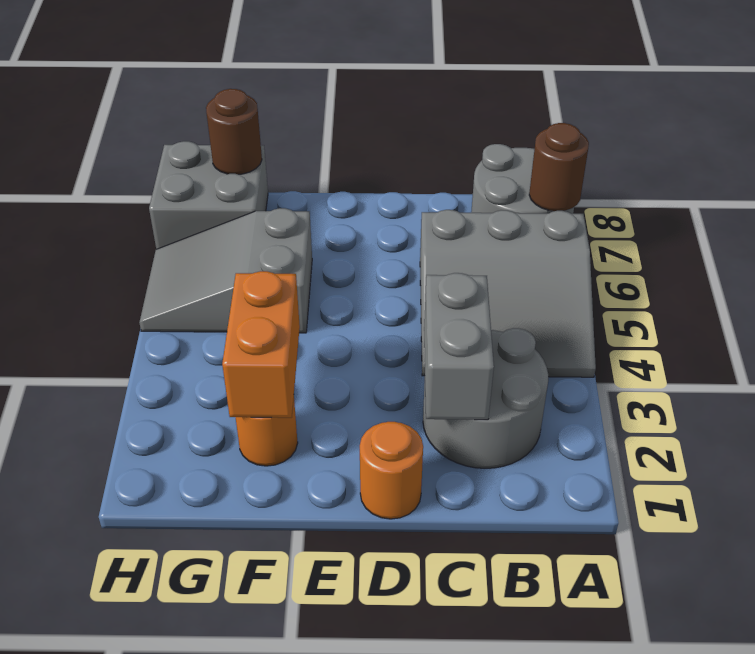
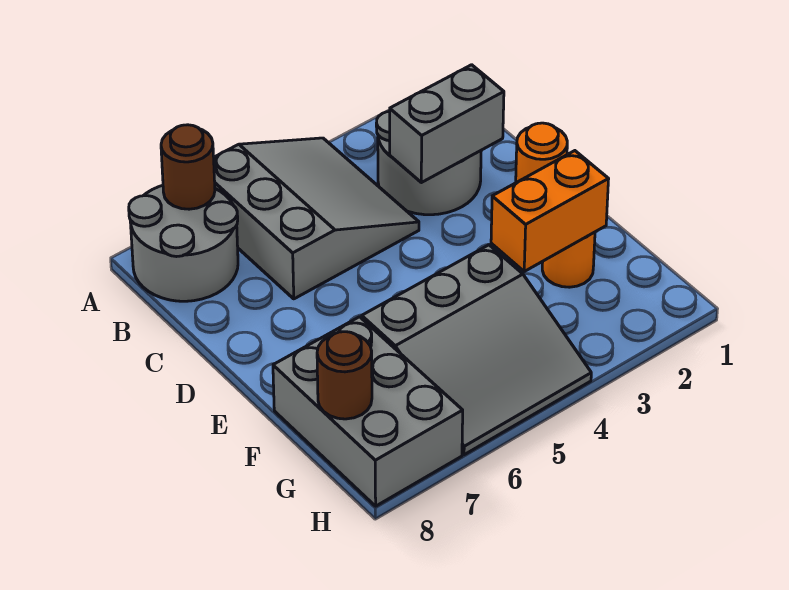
grey 2x3 slope [139,208,312,333] -> grey 3x3 slope [362,245,591,455]
grey 2x2 brick [149,141,268,249] -> grey 2x3 brick [273,317,463,506]

